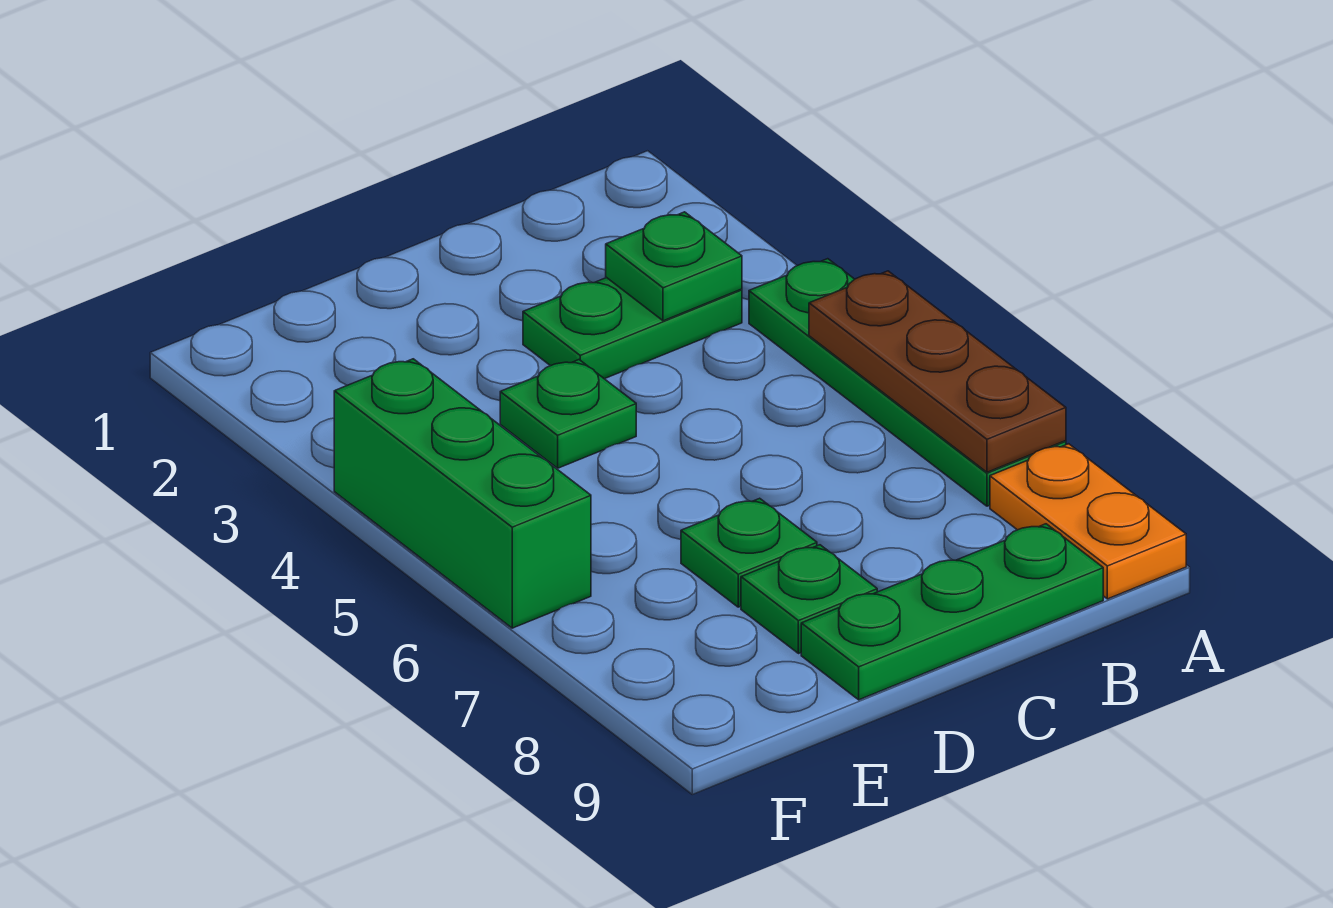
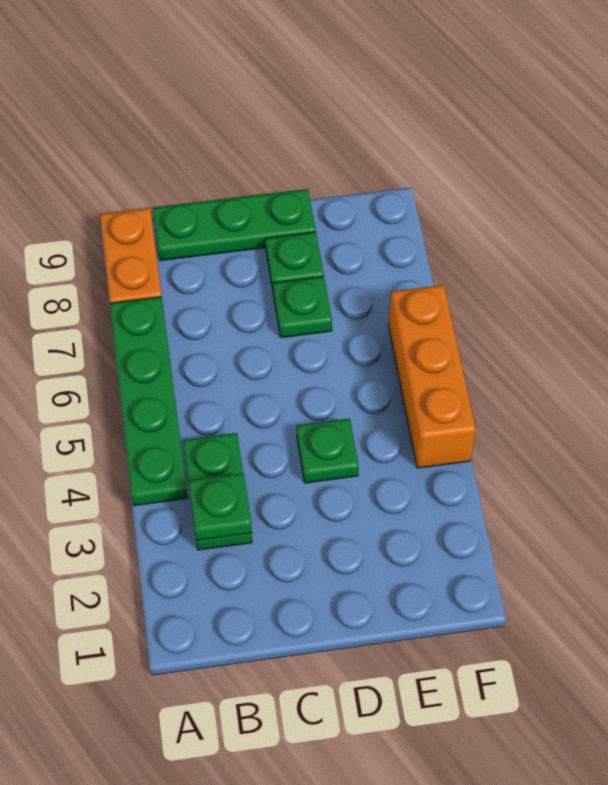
brown 1x3 plate [809,271,1066,472] -> none
green 1x2 plate [523,278,742,379] -> green 1x2 plate turned to [183,433,252,550]
green 1x3 brick [334,359,591,628] -> orange 1x3 brick [389,285,476,468]

